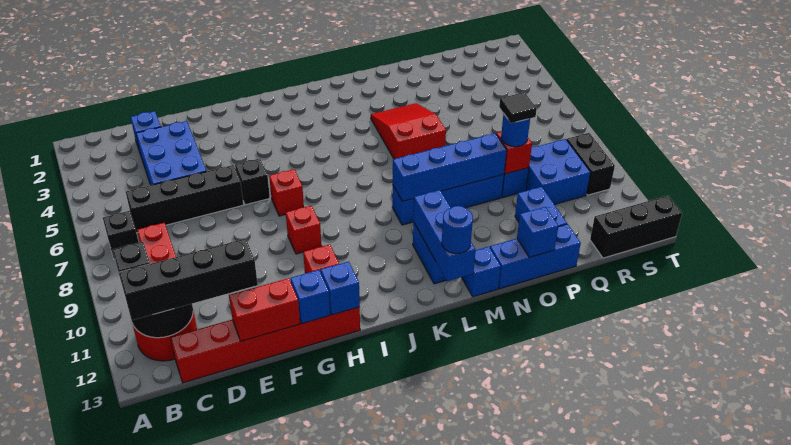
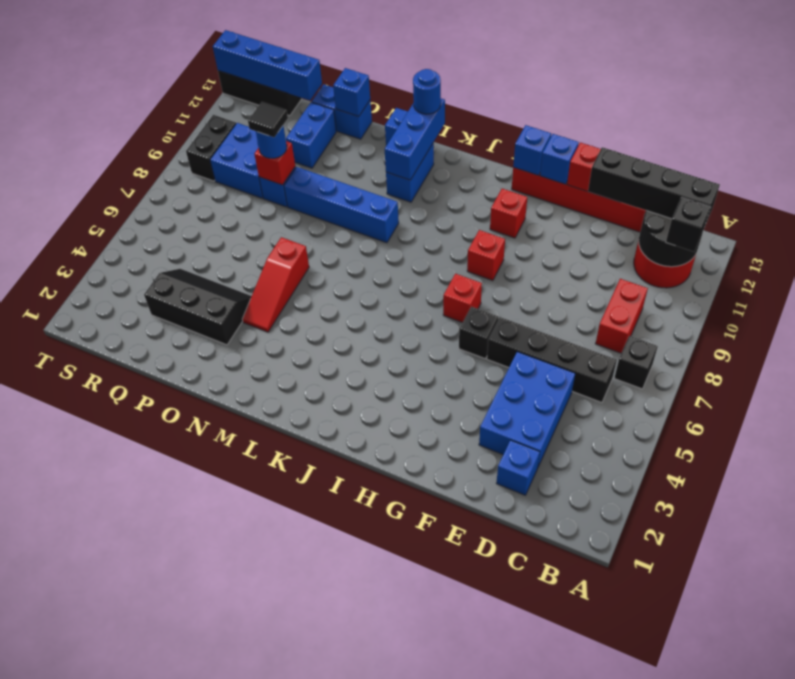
blue 1x4 brick [393,133,507,201] -> blue 1x4 brick moved to [213,30,322,100]
red 2x3 slope [371,103,446,159] -> red 1x3 slope [242,237,309,332]
blue 1x3 brick [490,224,581,289] -> blue 1x2 brick [312,84,372,139]
none -> black 2x3 slope [144,269,252,345]

